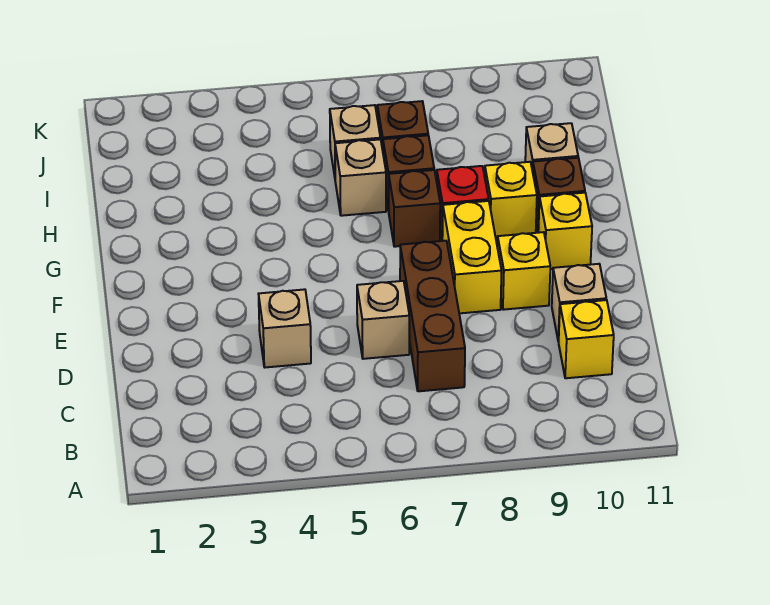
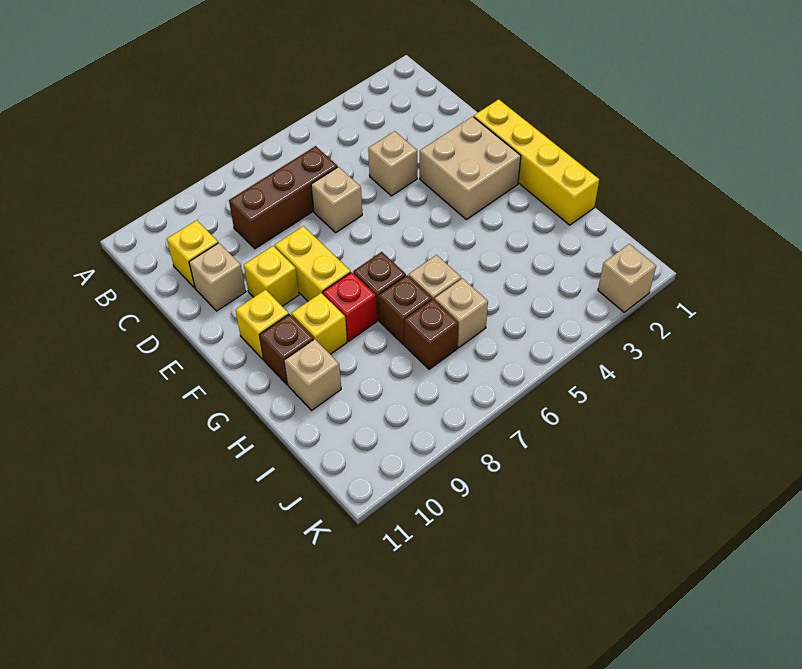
brown 1x3 brick [400,241,465,391] -> brown 1x3 brick turned to [229,146,338,249]
none -> yellow 1x4 brick [474,99,599,225]
none -> tan 2x2 brick [420,116,521,220]
none -> tan 1x1 brick [598,244,656,312]

